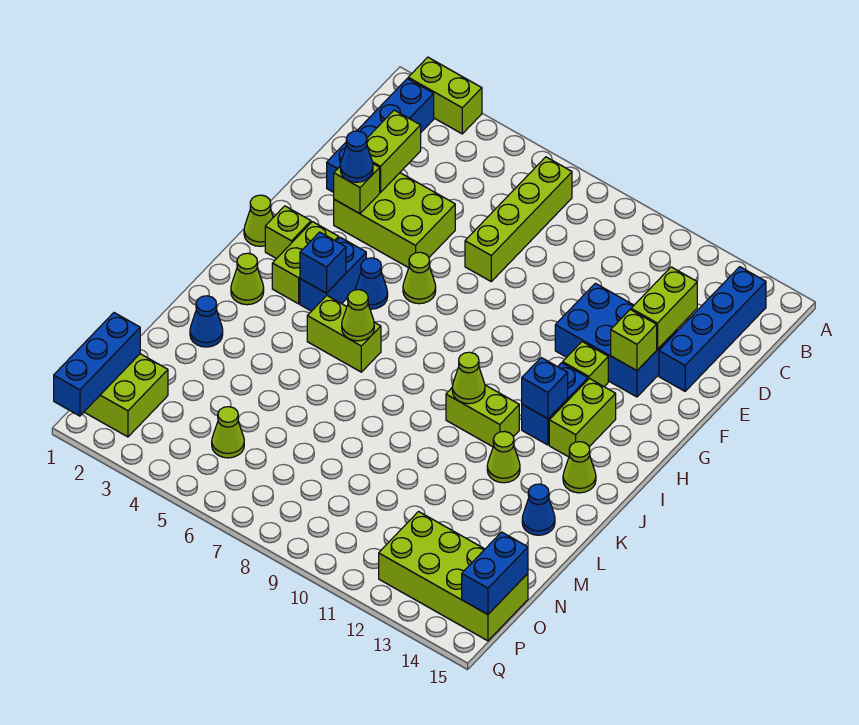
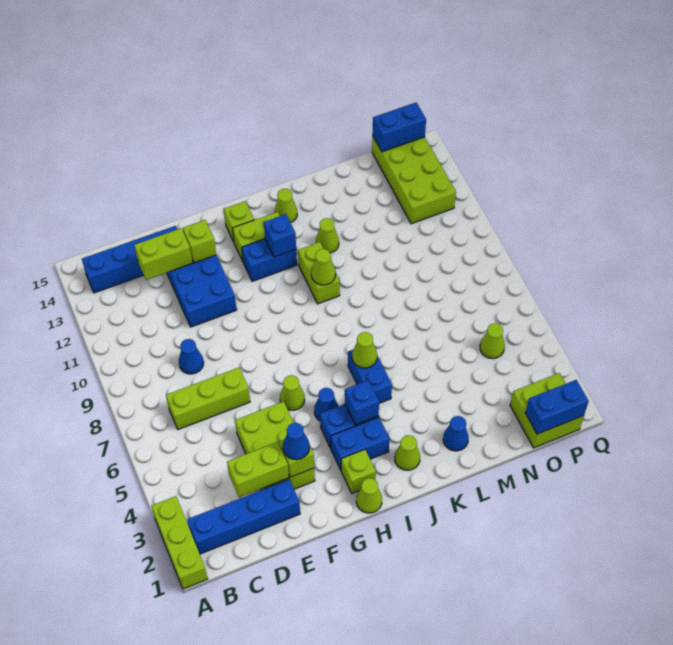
lime 1x2 brick [408,57,482,134] -> lime 1x3 brick [151,496,208,589]
lime 1x4 brick [465,157,572,281] -> lime 1x3 brick [166,368,250,429]
lime 1x1 brick [563,342,608,387] -> lime 1x1 brick moved to [224,201,254,242]
lime 1x2 brick [272,222,339,304] -> blue 1x2 brick [331,417,390,470]
lime 1x2 brick [307,296,381,372] -> blue 1x2 brick [348,350,392,403]
blue 1x1 cone [522,484,555,535] -> blue 1x1 cone moved to [179,339,204,374]
blue 1x3 brick [54,313,140,416] -> blue 1x2 brick [525,380,589,434]

